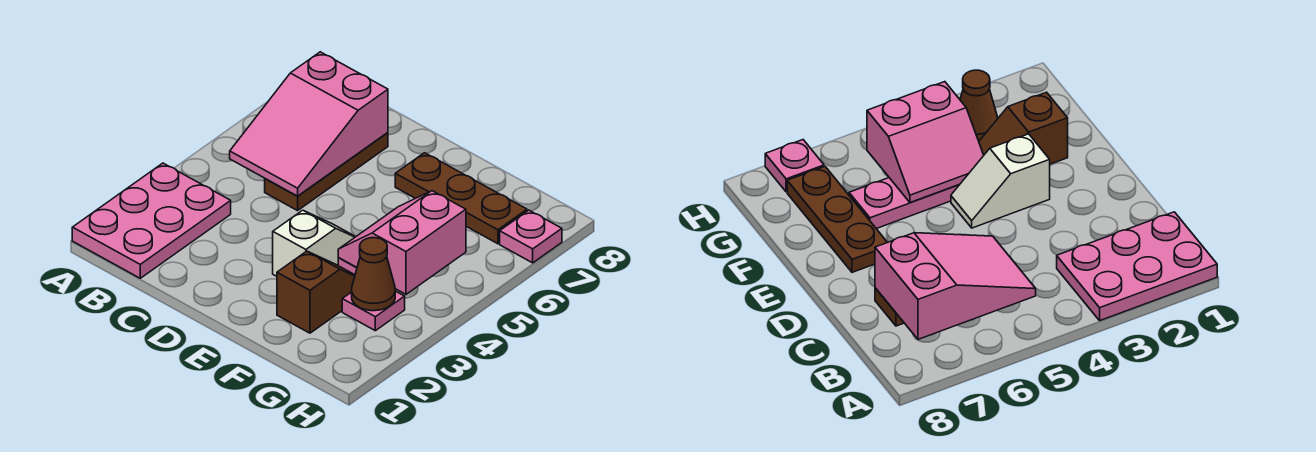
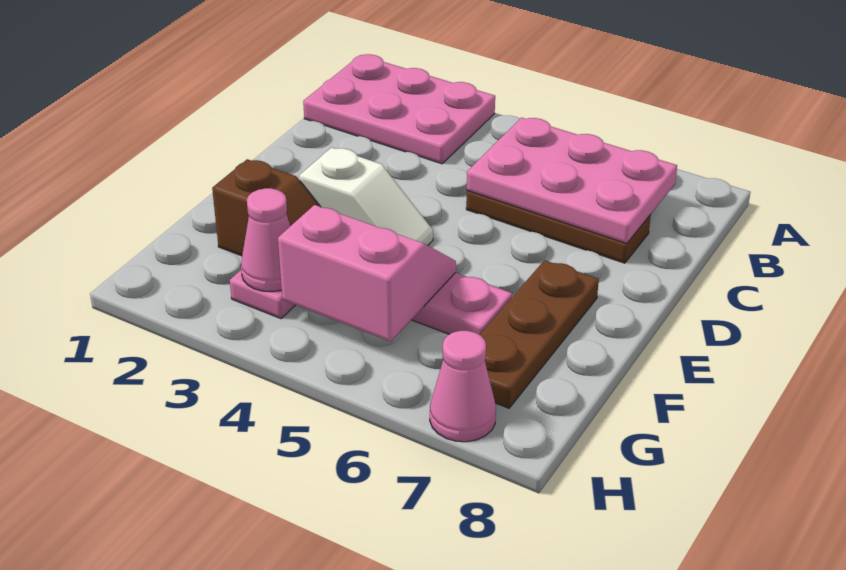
pink 2x3 slope [230,52,388,196] -> pink 2x3 plate [467,118,677,244]
brown 1x1 cone [352,238,395,311] -> pink 1x1 cone [241,188,290,292]
pink 1x1 plate [500,210,562,263] -> pink 1x1 cone [430,331,496,442]

